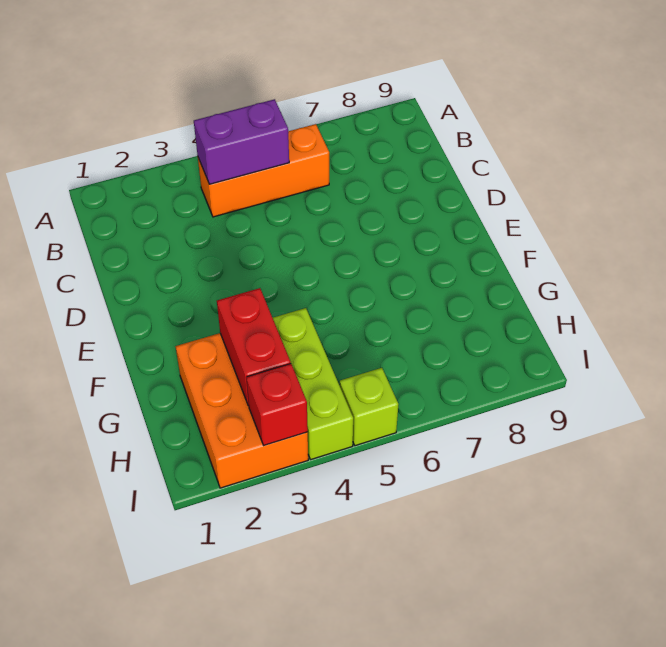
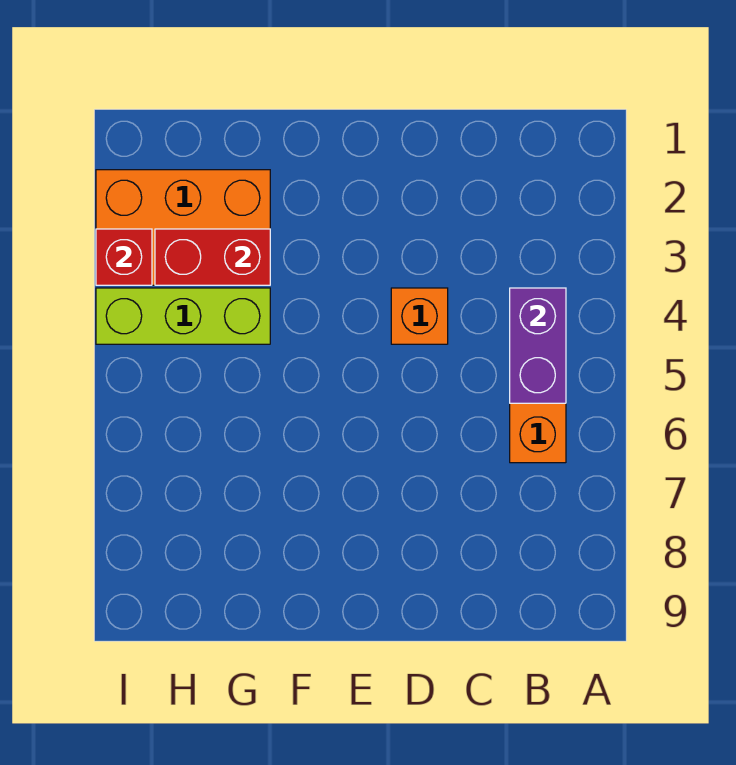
none -> orange 1x1 brick [391,288,448,344]
lime 1x1 brick [340,368,398,446] -> none

